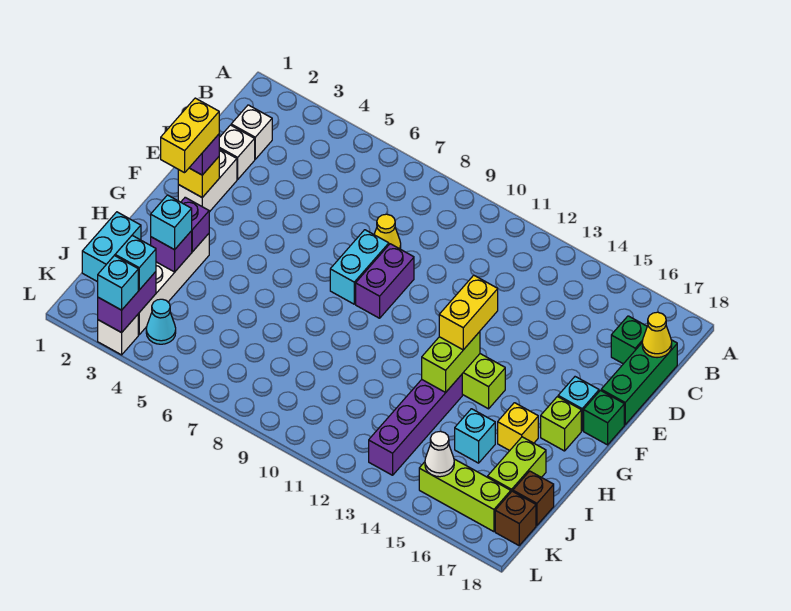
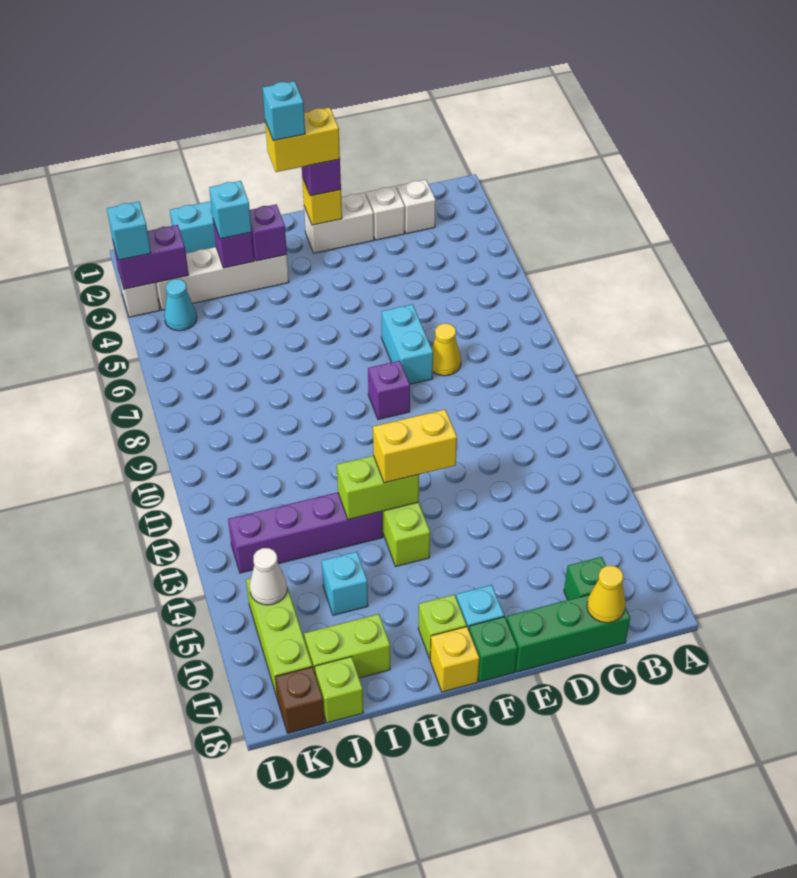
cyan 1x2 brick [330,230,389,304] -> cyan 1x2 brick turned to [382,304,433,384]
purple 1x2 brick [356,244,414,318] -> purple 1x1 brick [368,361,410,419]
yellow 1x1 brick [498,403,538,451] -> yellow 1x1 brick moved to [430,627,479,692]
brown 1x1 brick [513,471,554,525] -> lime 1x1 brick [315,657,363,723]
cyan 1x1 brick [115,236,156,290] -> cyan 1x1 brick moved to [263,81,305,141]

